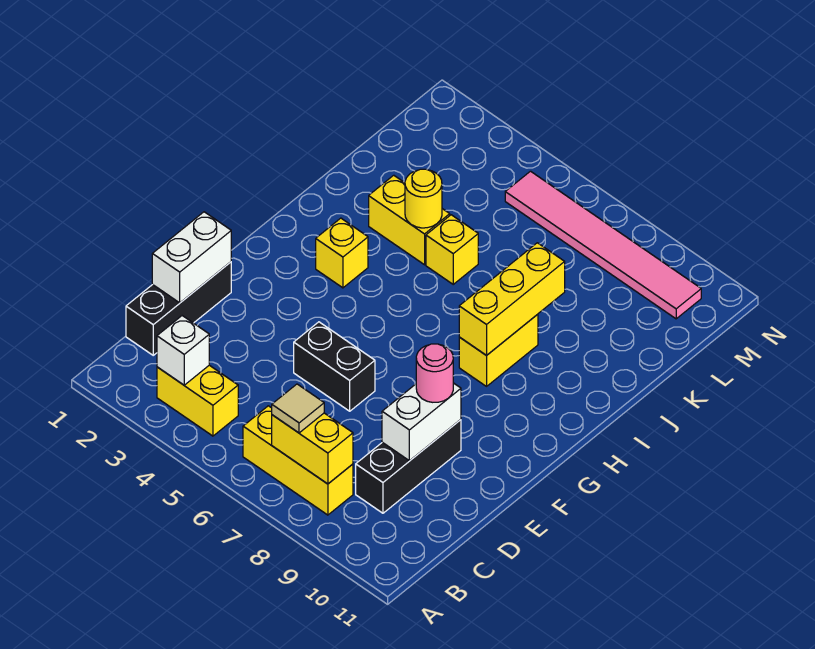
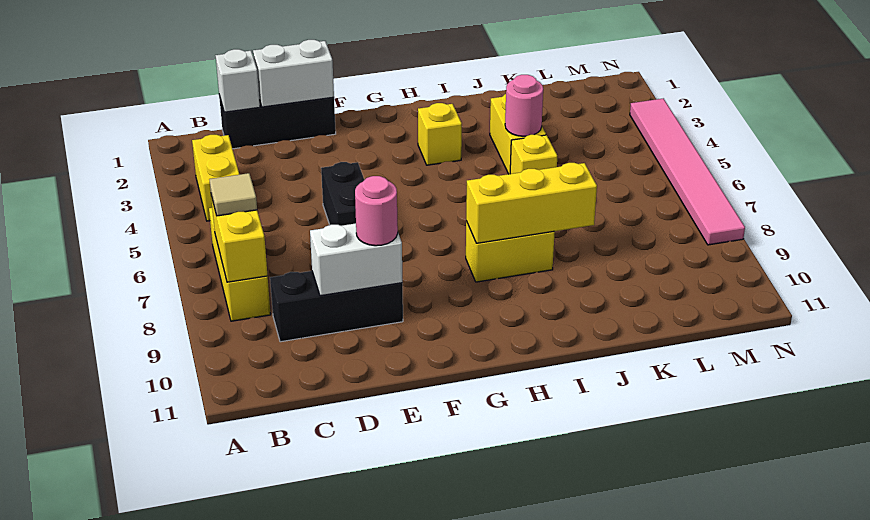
white 1x1 brick [157,316,209,385] -> white 1x1 brick moved to [215,49,260,112]
yellow 1x1 round brick [405,169,442,228] -> pink 1x1 round brick [505,75,543,136]
pink 1x6 tile [505,171,701,319] -> pink 1x6 tile moved to [630,98,745,245]

